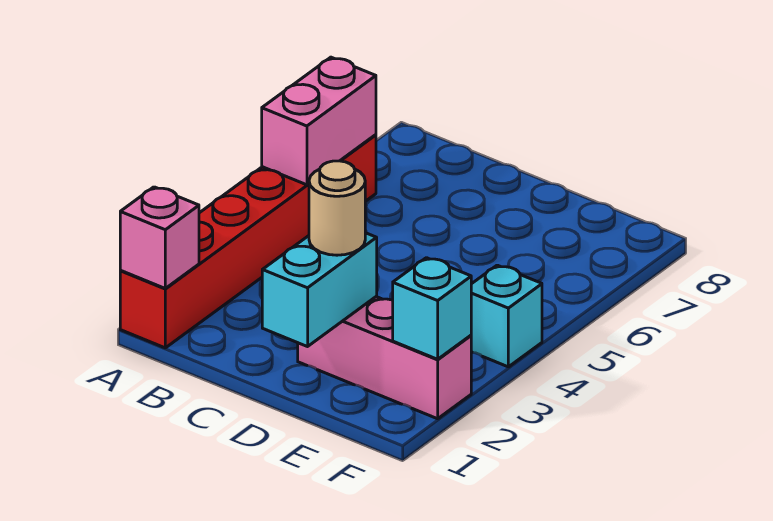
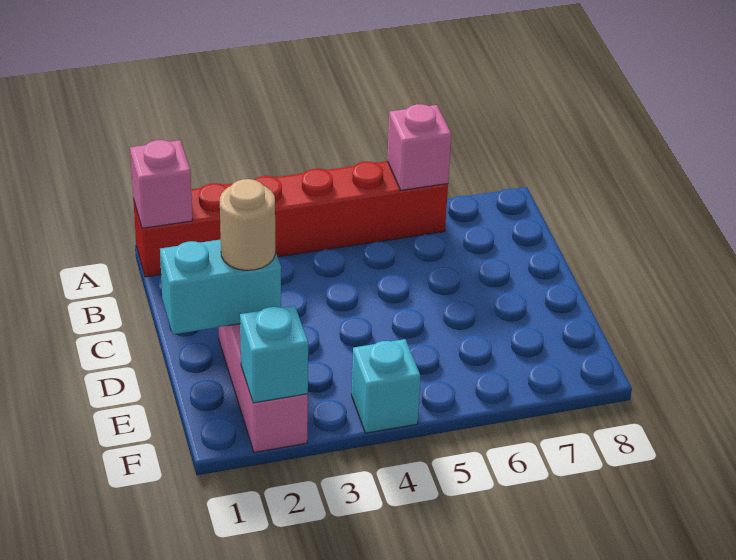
pink 1x2 brick [262,57,376,185] -> pink 1x1 brick [387,104,451,190]

